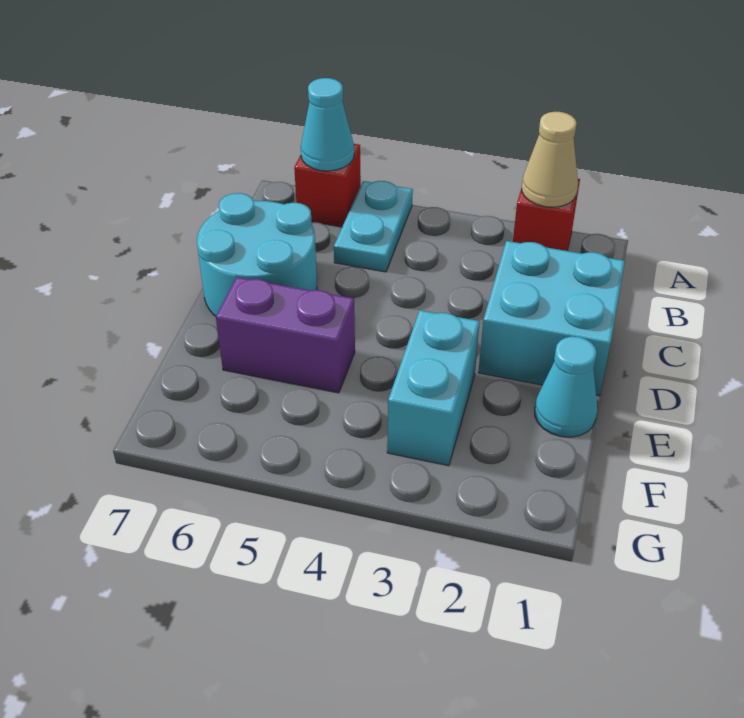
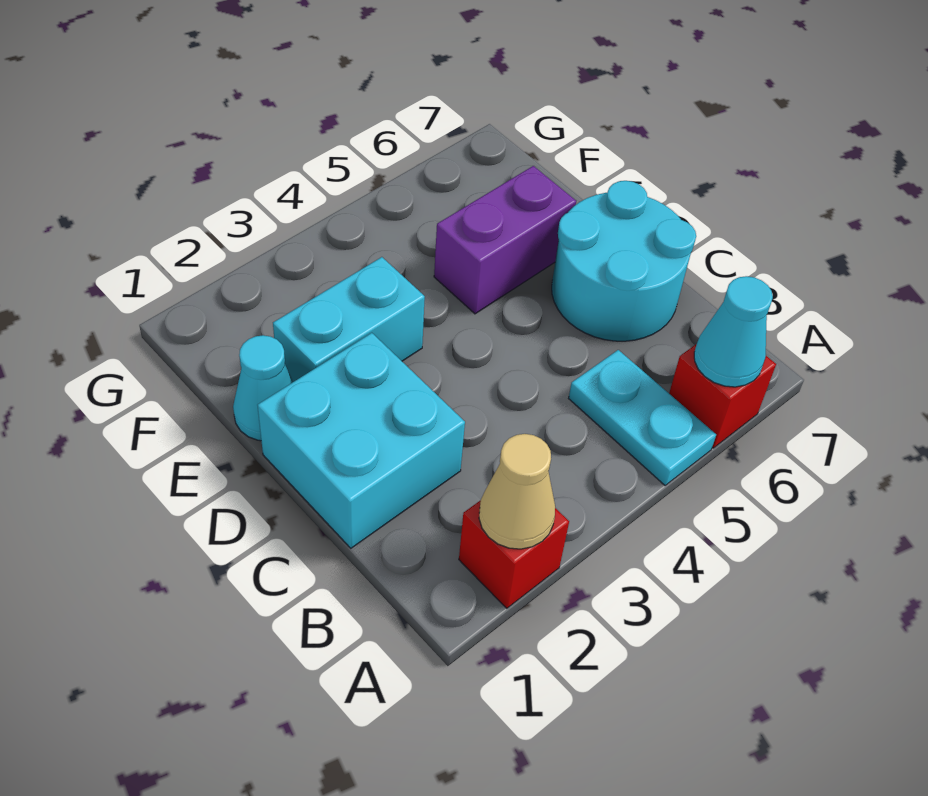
cyan 1x2 brick [387,310,480,466] -> cyan 1x2 brick turned to [273,257,425,382]

